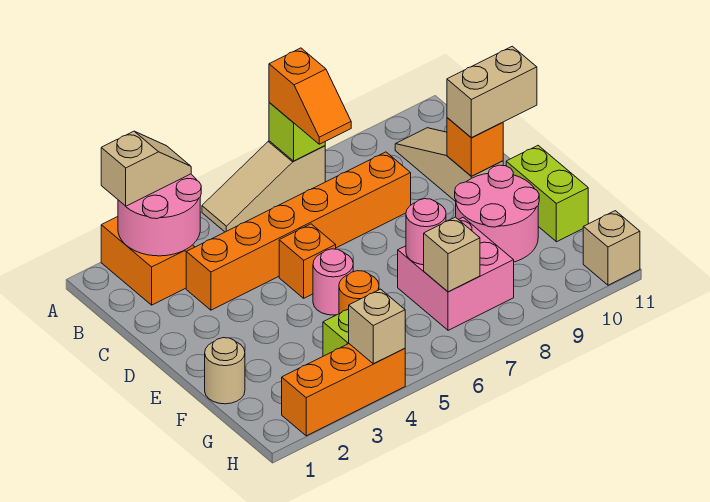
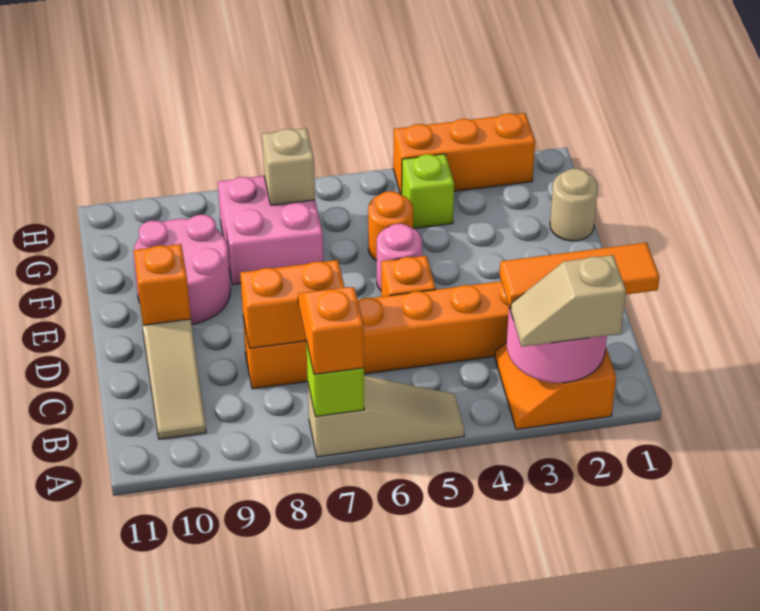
none -> orange 1x3 tile [500,243,660,310]
none -> orange 1x2 brick [240,260,344,348]
tan 1x2 brick [447,46,537,138] -> none
lime 1x2 brick [506,146,588,242] -> none
pink 1x1 round brick [406,199,446,265] -> none
tan 1x1 brick [349,289,405,364] -> none
tan 1x1 brick [583,211,640,285] -> none

